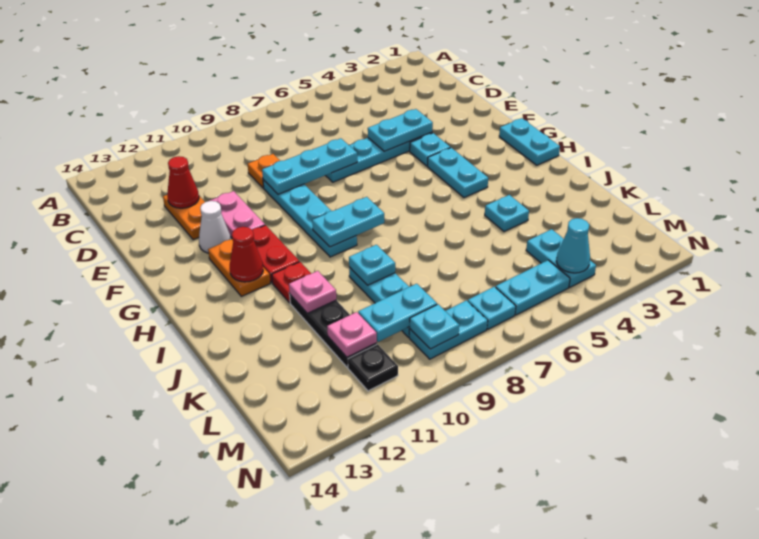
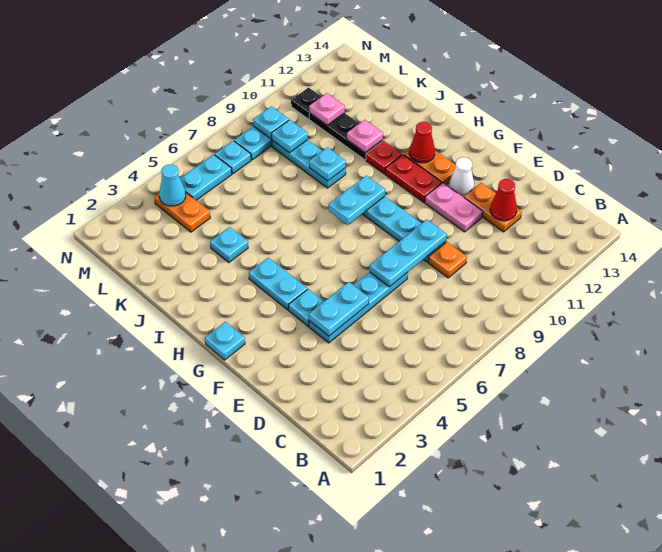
cyan 1x2 plate [499,118,560,165] -> cyan 1x1 plate [205,322,245,360]
cyan 1x2 plate [526,229,596,287] -> orange 1x2 plate [154,192,210,232]
cyan 1x2 plate [358,284,437,342] -> cyan 1x1 plate [272,120,308,153]

